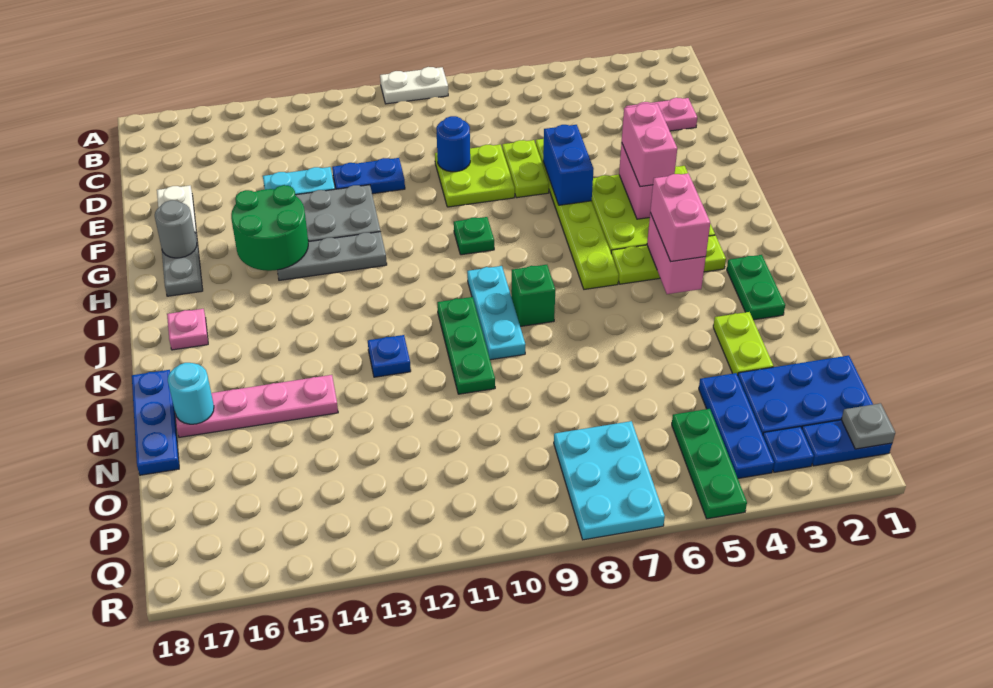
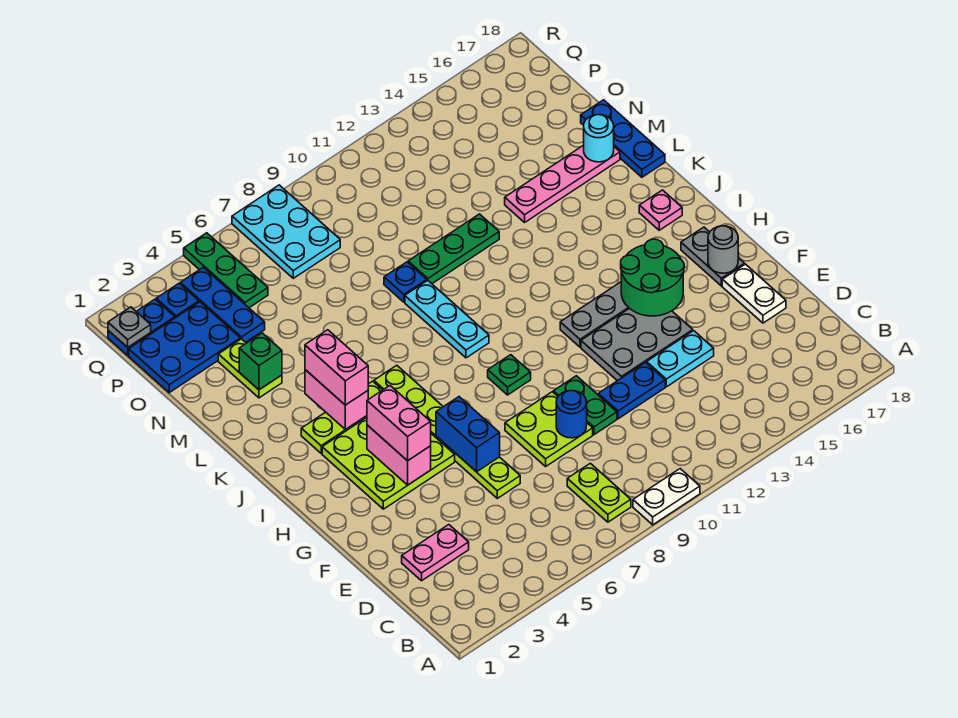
lime 1x2 plate [502,140,549,198] -> lime 1x2 plate moved to [567,463,631,522]
green 1x2 plate [727,255,785,320] -> green 1x2 plate moved to [553,376,617,435]
green 1x1 brick [511,265,555,327] -> green 1x1 brick moved to [239,333,282,390]
green 1x3 plate [437,297,495,394] -> green 1x3 plate turned to [408,214,499,284]
blue 1x1 plate [368,335,411,377] -> blue 1x1 plate moved to [384,262,427,302]

